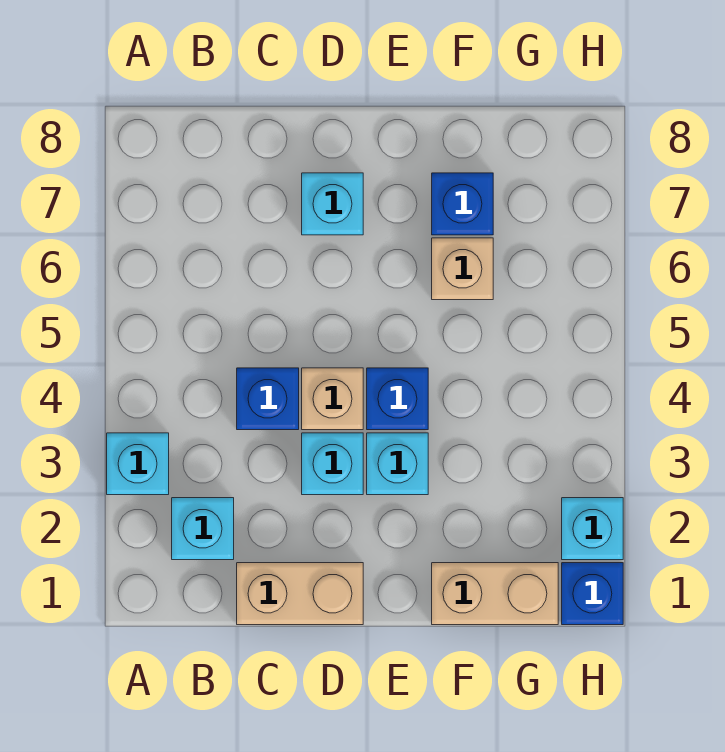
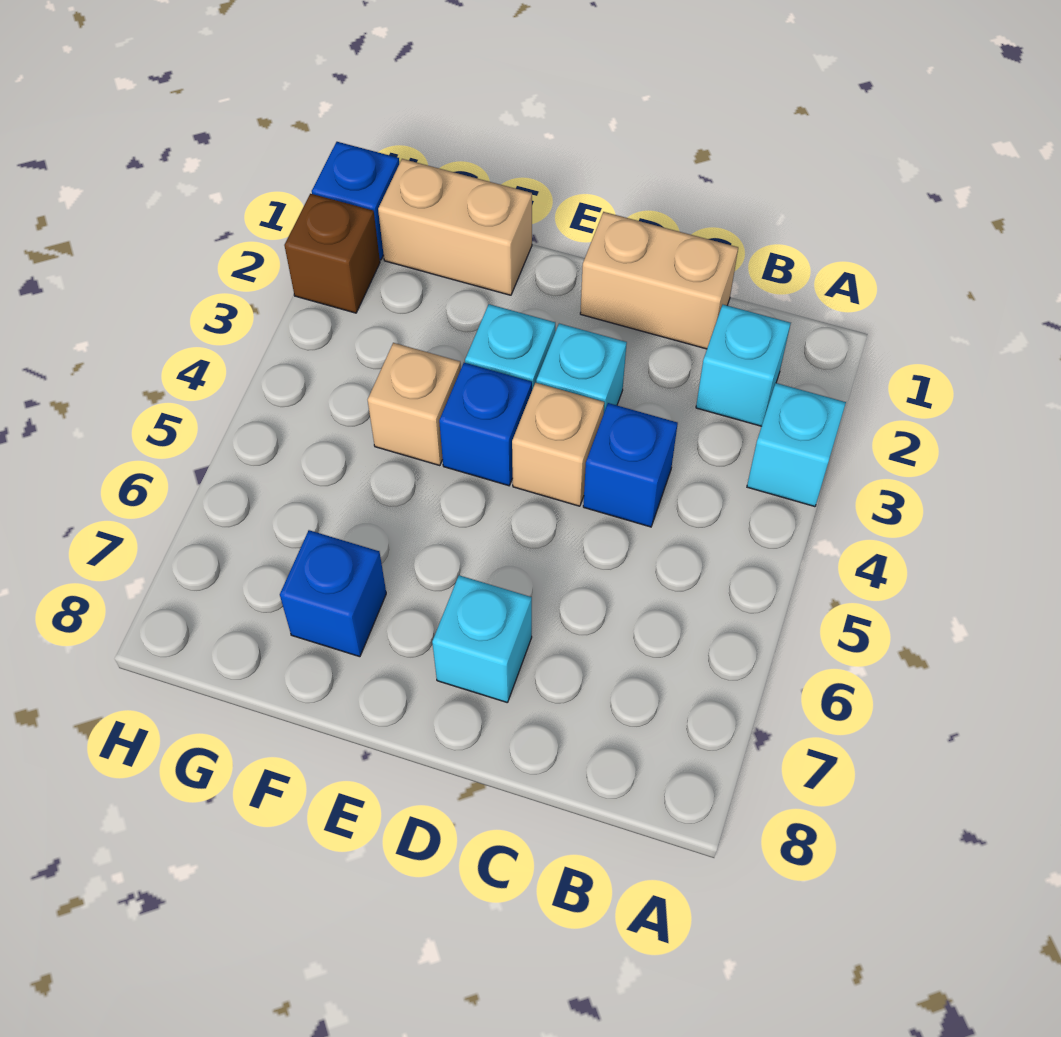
tan 1x1 brick [432,238,493,300] -> tan 1x1 brick moved to [368,343,461,466]
cyan 1x1 brick [562,498,623,560] -> brown 1x1 brick [284,194,380,313]

